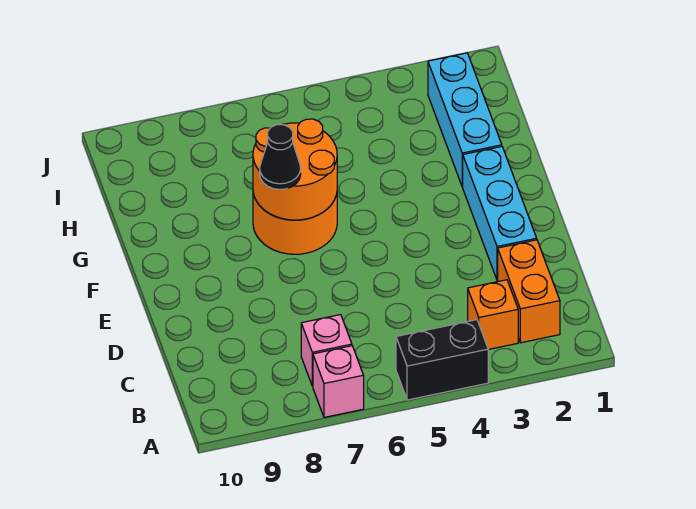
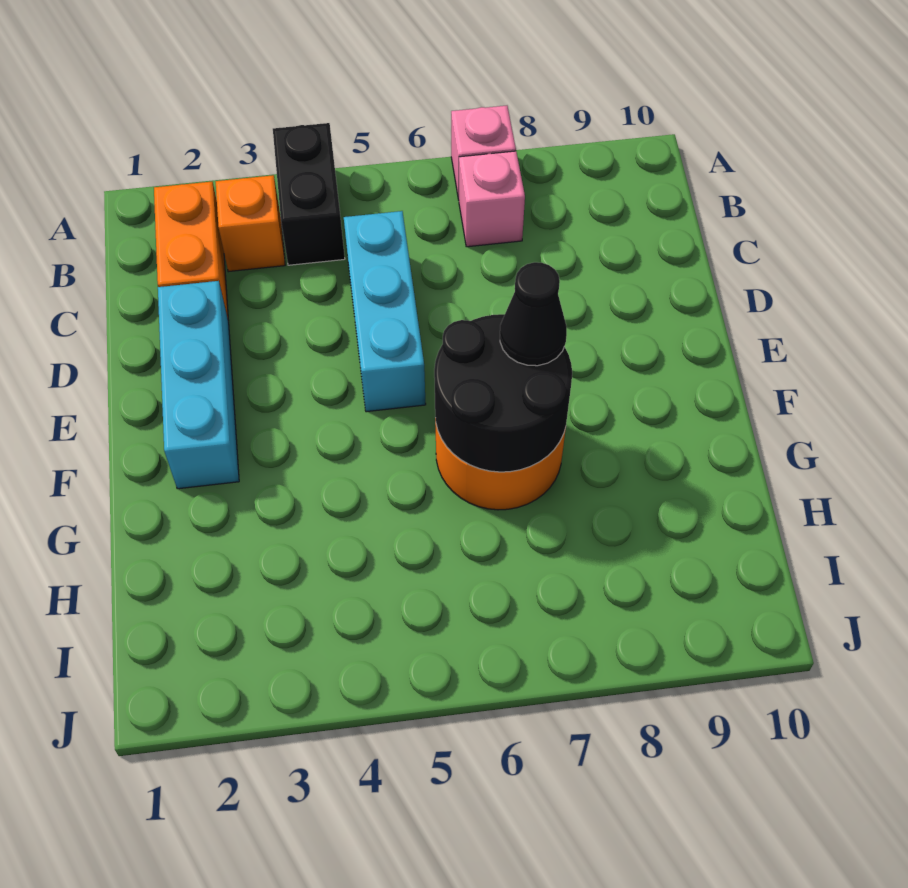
black 1x2 brick [396,320,488,400] -> black 1x2 brick turned to [273,123,345,265]
orange 2x2 round brick [253,119,337,220] -> black 2x2 round brick [434,314,572,472]
cyan 1x3 brick [428,53,502,187] -> cyan 1x3 brick moved to [344,211,426,412]

